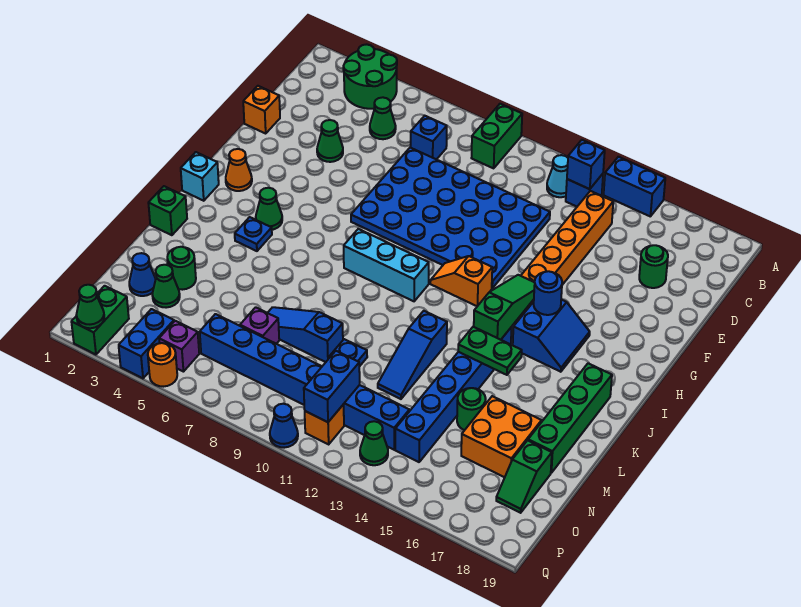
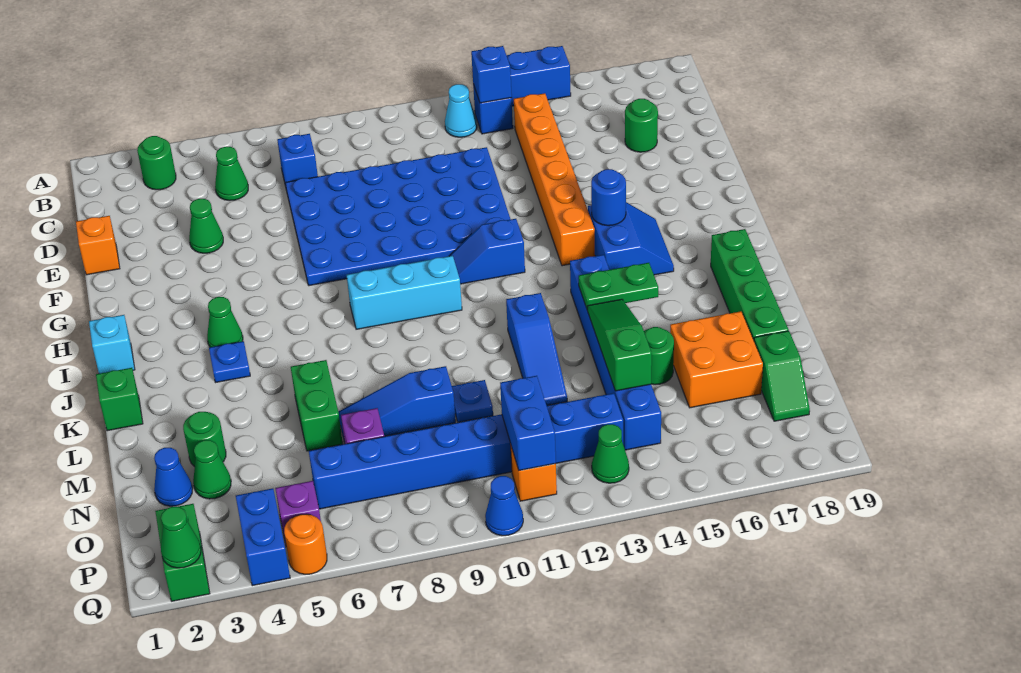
green 2x2 round brick [343,44,397,109] -> green 1x1 round brick [137,136,176,190]
green 1x2 brick [472,104,522,168] -> green 1x2 brick moved to [291,360,343,451]
orange 1x1 cone [226,149,252,191] -> none
orange 1x2 slope [430,256,492,306] -> blue 1x2 slope [450,219,525,284]
green 1x3 slope [474,275,535,340] -> green 1x3 slope moved to [588,299,652,391]

